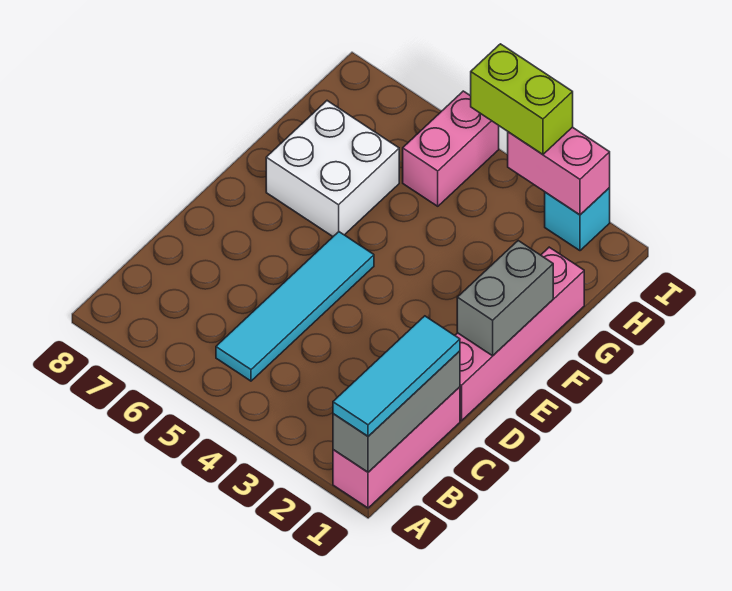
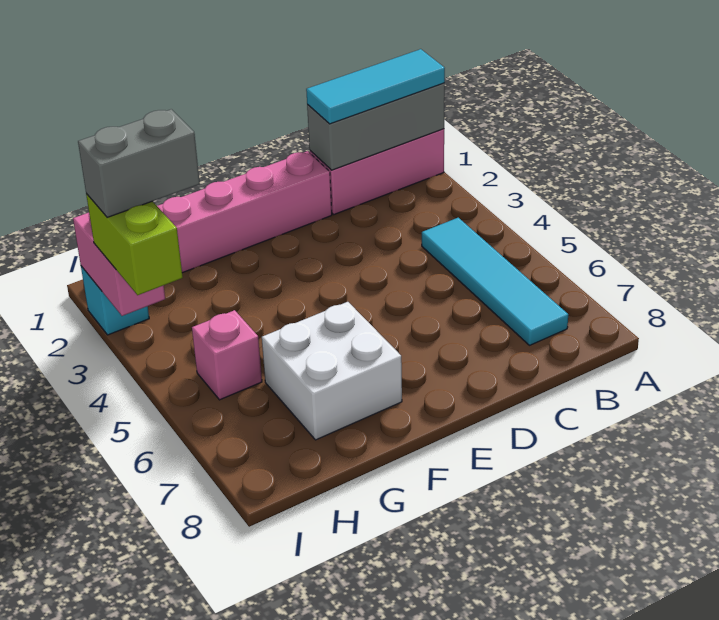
cyan 1x4 tile [216,232,374,381] -> cyan 1x4 tile turned to [422,218,568,345]
grey 1x2 brick [457,241,553,356] -> grey 1x2 brick moved to [78,109,200,217]
pink 1x2 brick [403,91,499,206] -> pink 1x1 brick [192,310,262,400]

